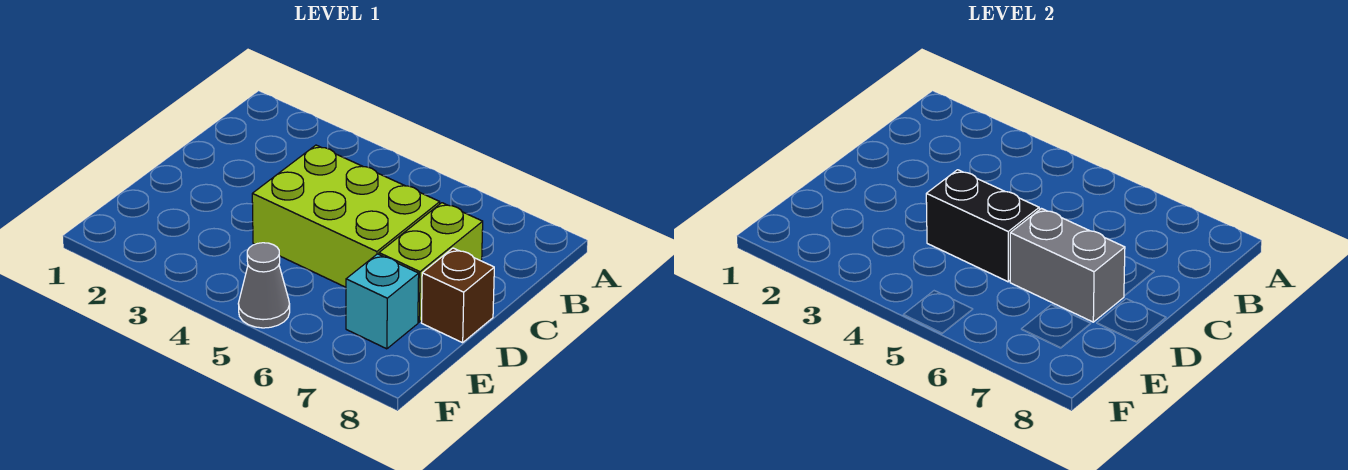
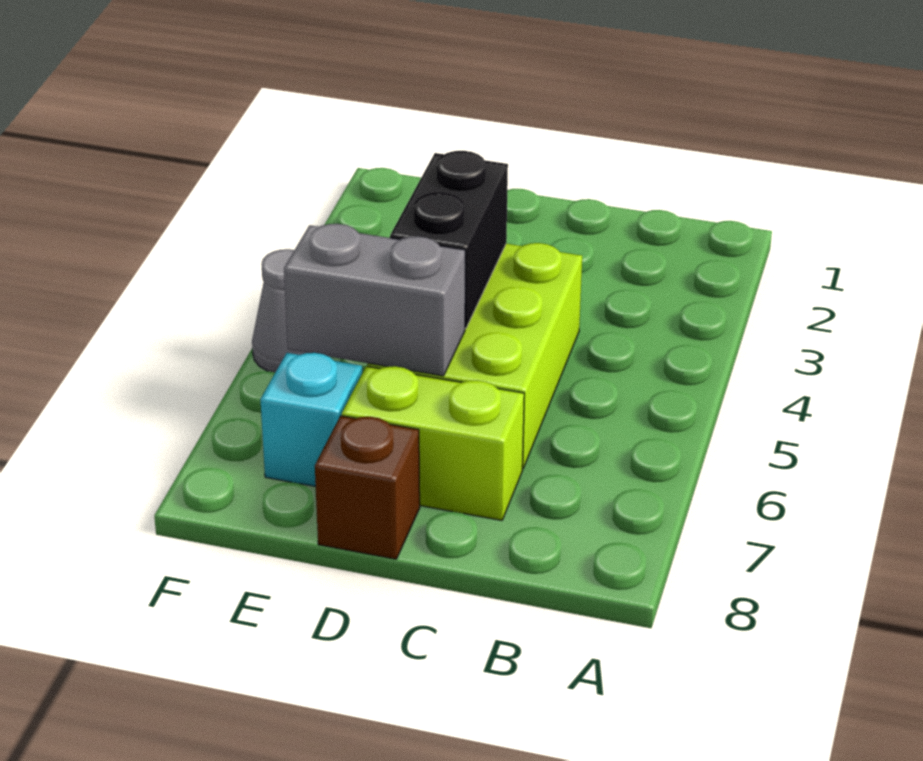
grey 1x2 brick [1010,208,1125,322] -> grey 1x2 brick turned to [284,224,465,376]

